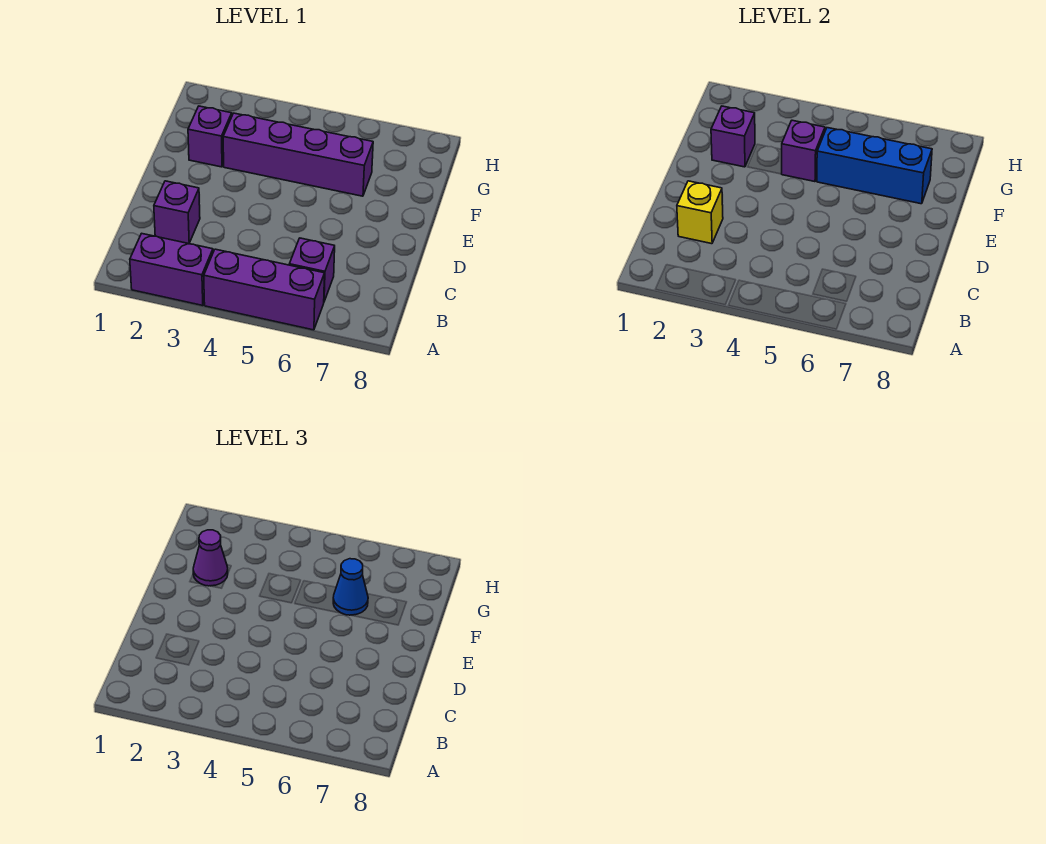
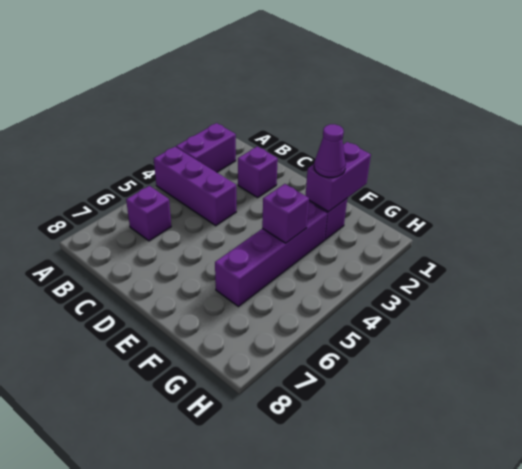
purple 1x3 brick [204,249,325,330] -> purple 1x3 brick turned to [154,147,236,226]
yellow 1x1 brick [677,181,723,244] -> none
purple 1x1 brick [711,106,755,167] -> purple 1x2 brick [306,142,371,212]
blue 1x3 brick [817,128,932,204] -> none
blue 1x1 cone [333,559,368,615] -> none

